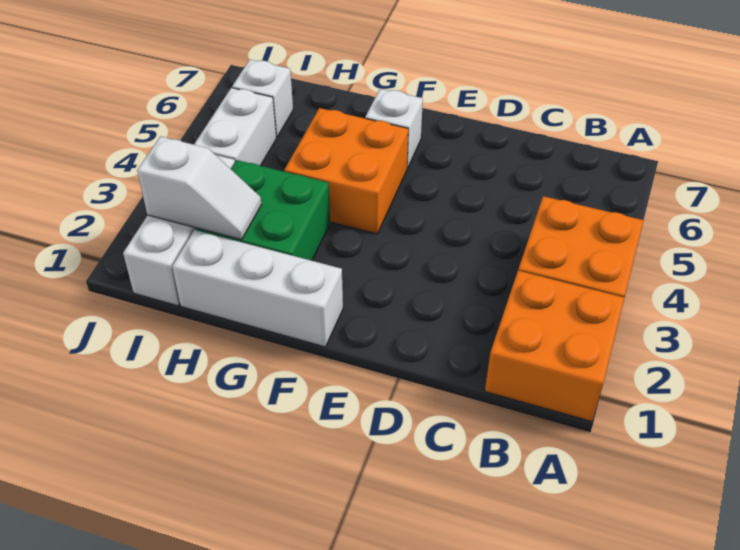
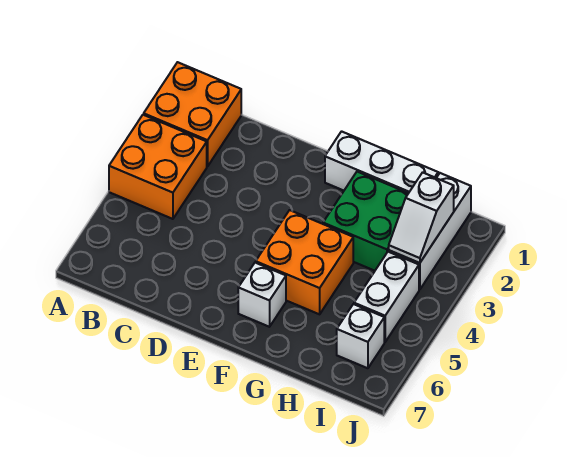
white 1x2 slope [137,137,261,240] -> white 1x2 slope turned to [389,172,454,263]

